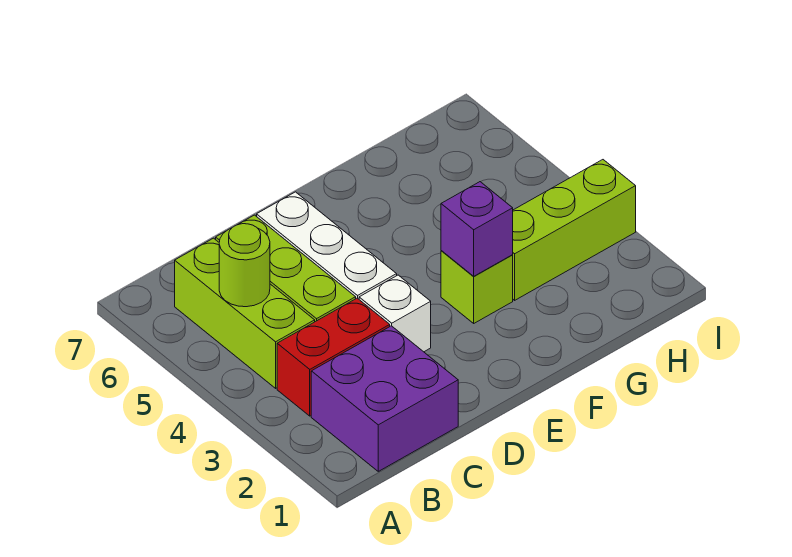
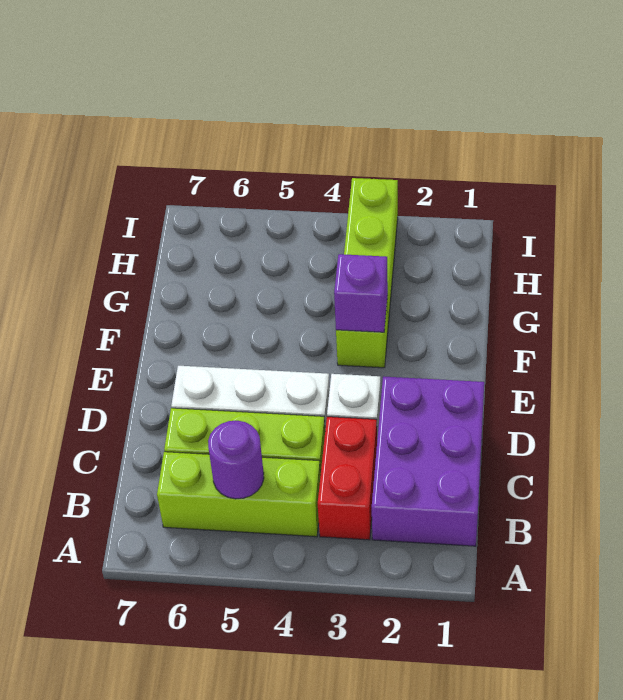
purple 2x2 brick [311,326,458,471] -> purple 2x3 brick [372,376,484,546]
lime 1x1 round brick [219,224,270,307] -> purple 1x1 round brick [208,421,264,499]

